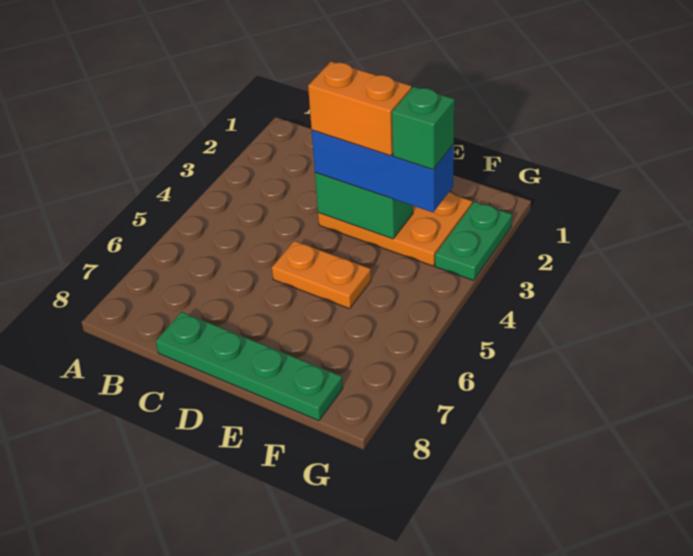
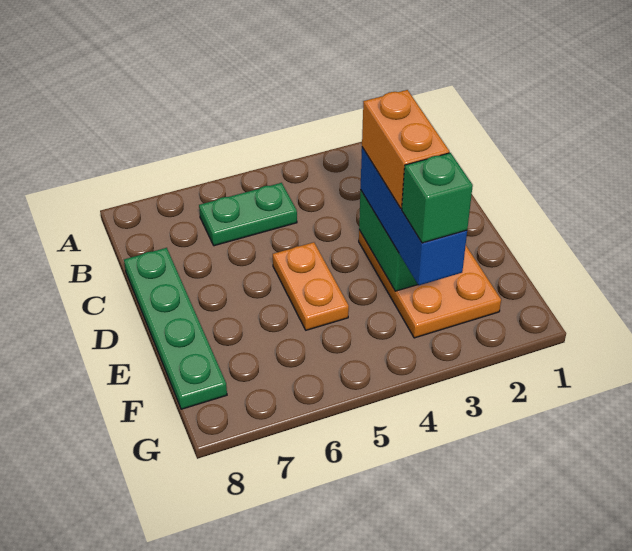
green 1x2 plate [435,202,512,280] -> green 1x2 plate moved to [199,183,297,246]

